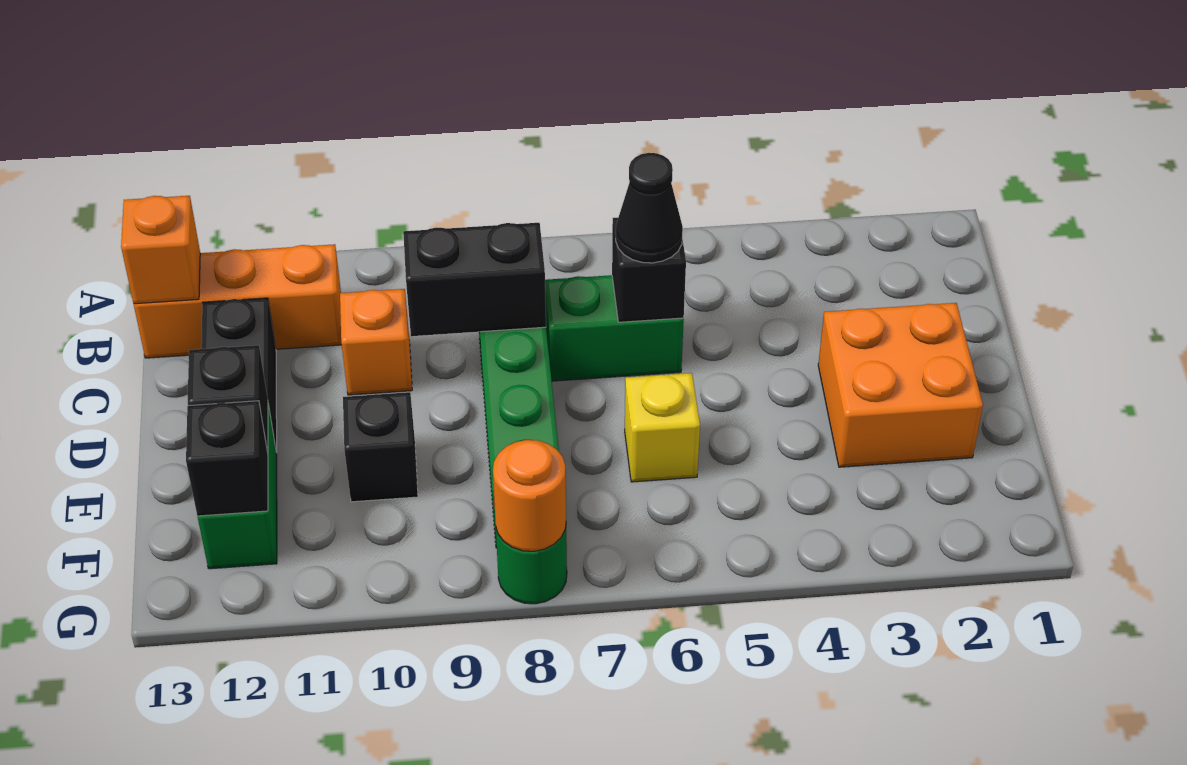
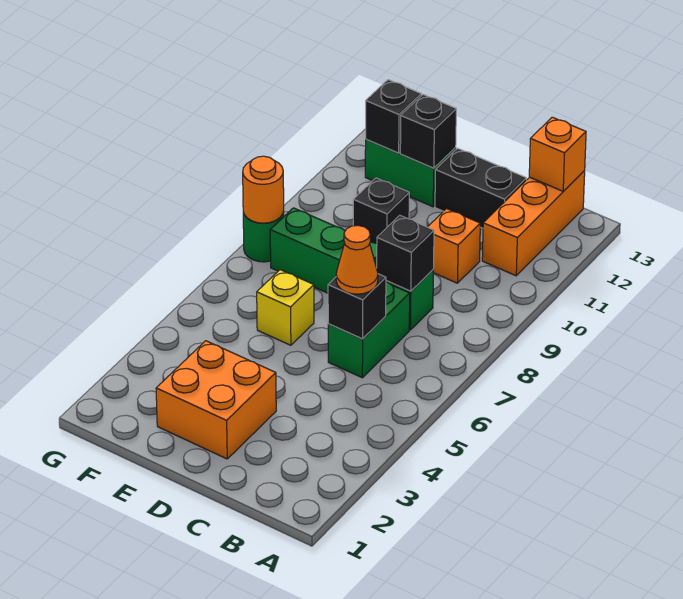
black 1x1 cone [616,153,683,263] -> orange 1x1 cone [336,225,378,294]
black 1x2 brick [403,223,546,336] -> black 1x1 brick [377,215,434,291]

